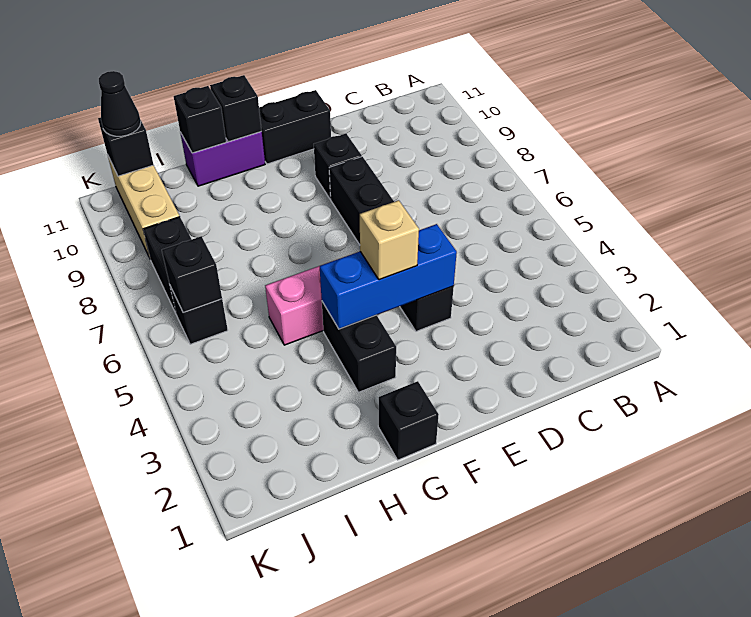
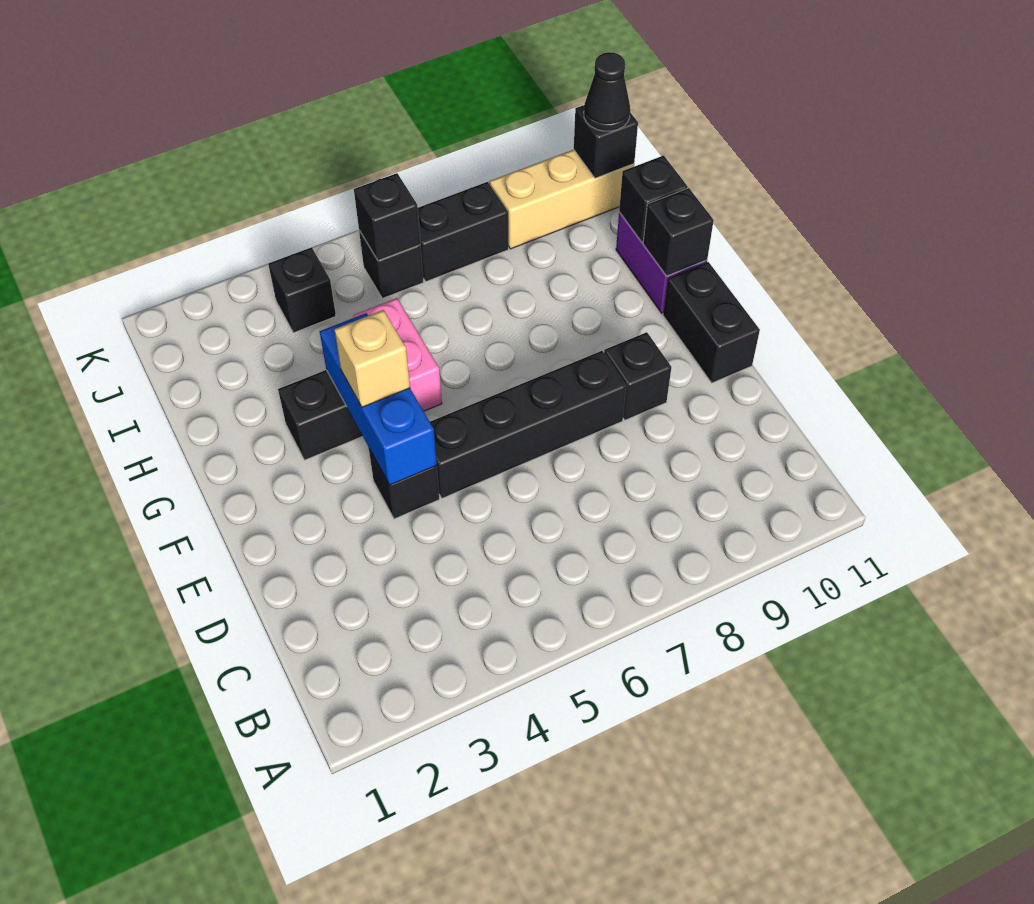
black 1x1 brick [378,381,439,460] -> black 1x1 brick moved to [268,247,336,333]

